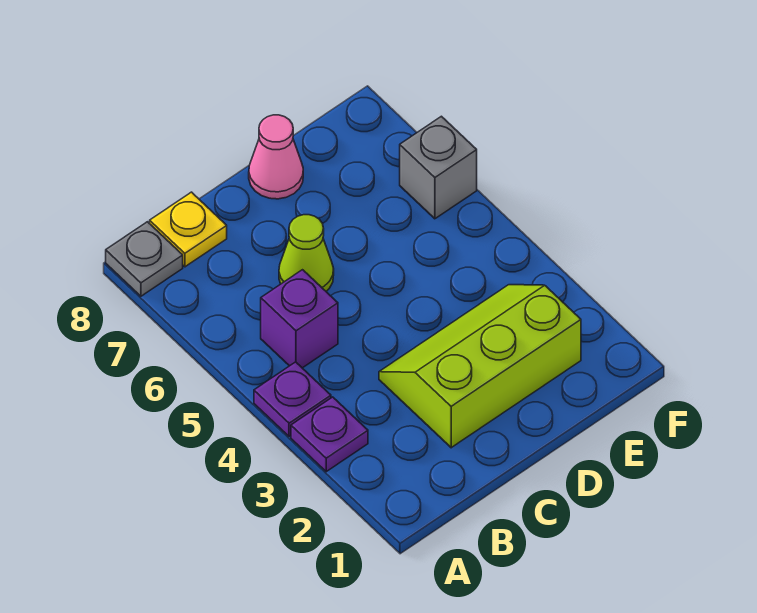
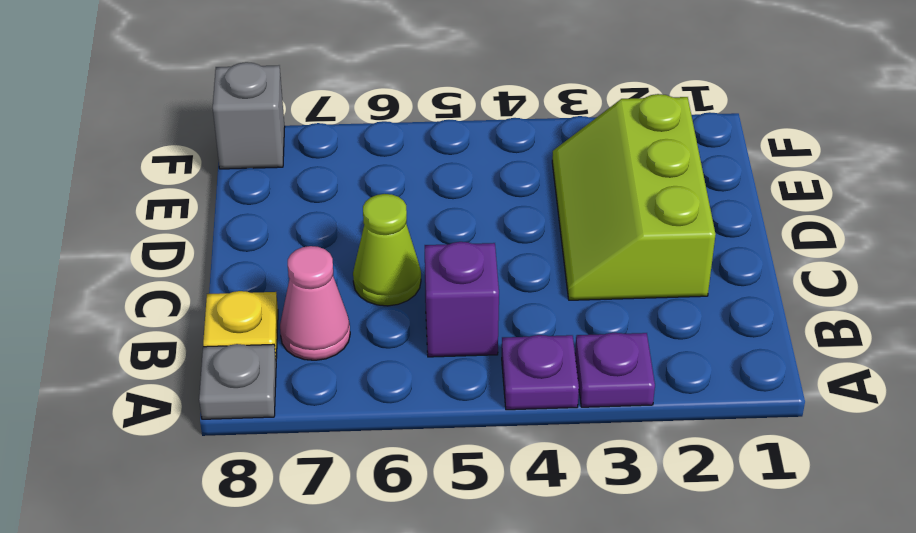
pink 1x1 cone [249,115,303,199] -> pink 1x1 cone moved to [280,246,350,360]
grey 1x1 brick [400,116,477,219] -> grey 1x1 brick moved to [213,62,285,169]

